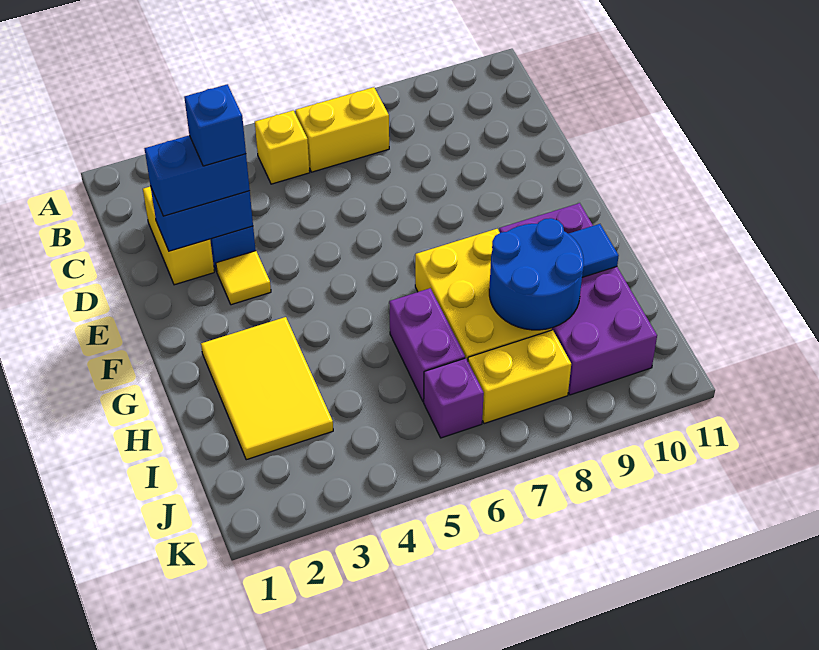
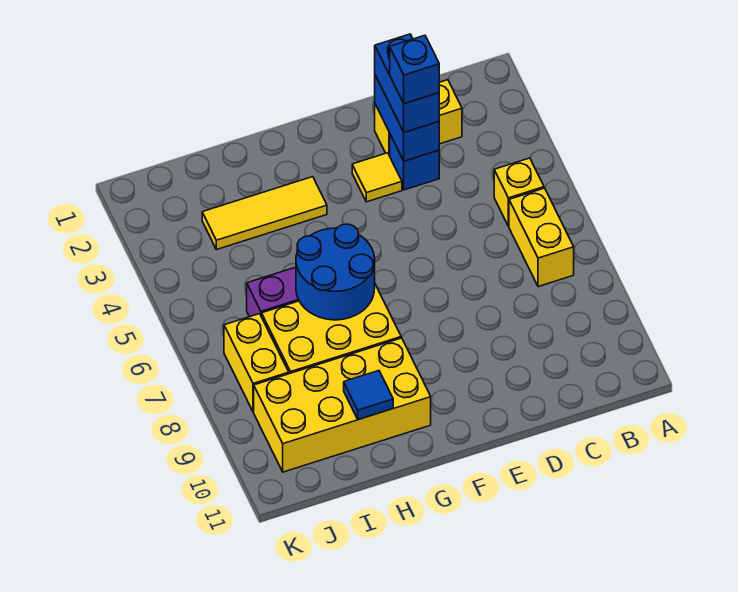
yellow 2x3 tile [201,317,333,460] -> yellow 1x3 tile [202,177,327,250]
purple 2x4 brick [499,203,657,395] -> yellow 2x4 brick [254,338,431,472]
blue 2x2 round brick [489,218,584,330] -> blue 2x2 round brick moved to [296,224,375,320]
purple 1x1 brick [424,358,484,438] -> none

